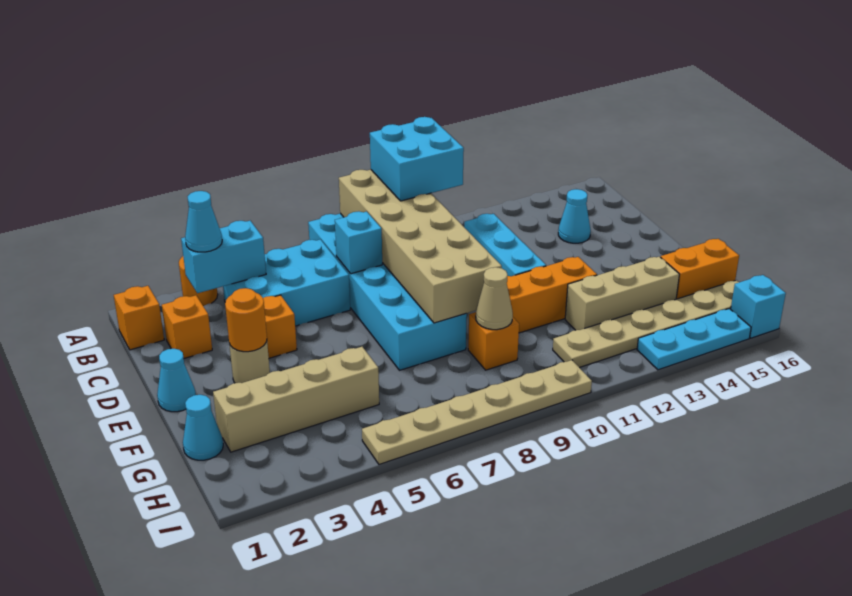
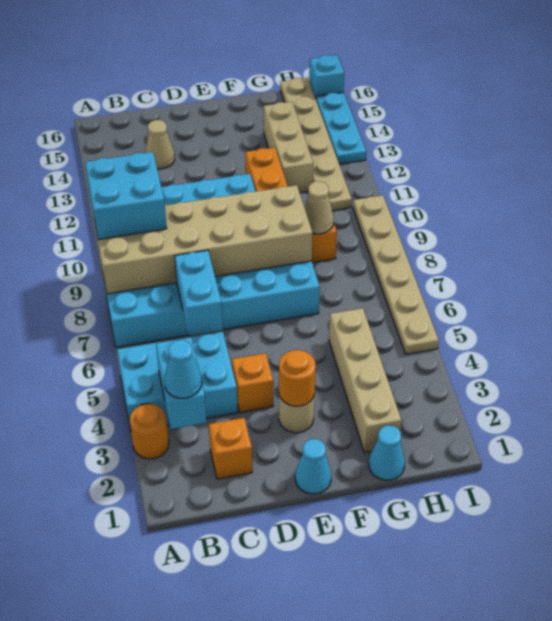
orange 1x1 brick [114,286,164,350] -> none
cyan 2x3 brick [223,239,350,326] -> cyan 2x3 brick turned to [117,332,238,430]
cyan 1x1 brick [335,211,382,274] -> cyan 1x2 brick [175,250,223,336]
cyan 1x1 cone [558,189,591,243] -> tan 1x1 cone [145,120,175,169]
orange 1x2 brick [661,239,739,299] -> none

